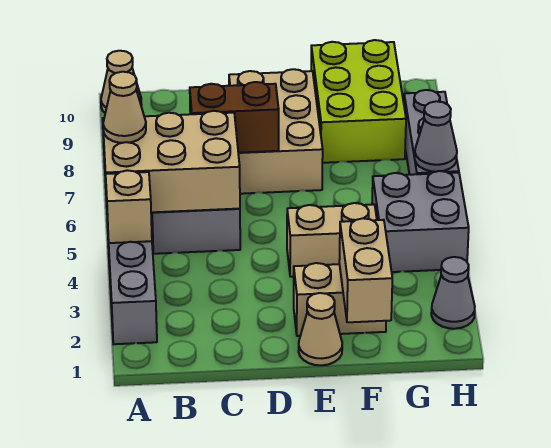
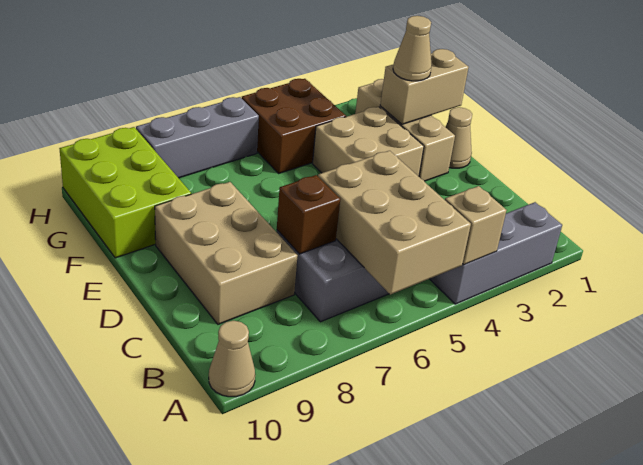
tan 1x1 cone [103,72,146,143] -> tan 1x1 cone moved to [393,16,432,81]
brown 1x2 brick [190,82,279,153] -> brown 1x1 brick [277,175,340,254]
tan 2x3 brick [229,69,323,194] -> tan 2x3 brick turned to [155,182,298,324]
tan 1x2 brick [294,263,386,336] -> tan 1x3 brick [355,79,455,181]
tan 1x2 brick [287,203,377,277] -> tan 2x2 brick [313,107,424,177]
lime 2x3 brick [311,40,406,163] -> lime 2x3 brick turned to [59,127,191,258]
grey 2x2 brick [372,171,469,272] -> brown 2x2 brick [242,79,346,173]
grey 1x1 cone [431,257,475,329] -> none
grey 1x1 cone [415,101,457,172] -> none

